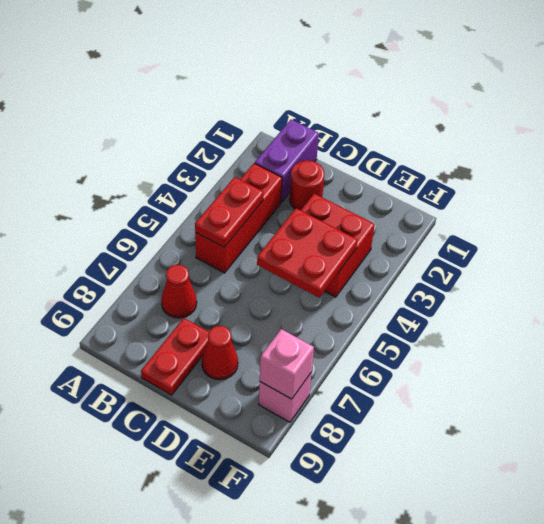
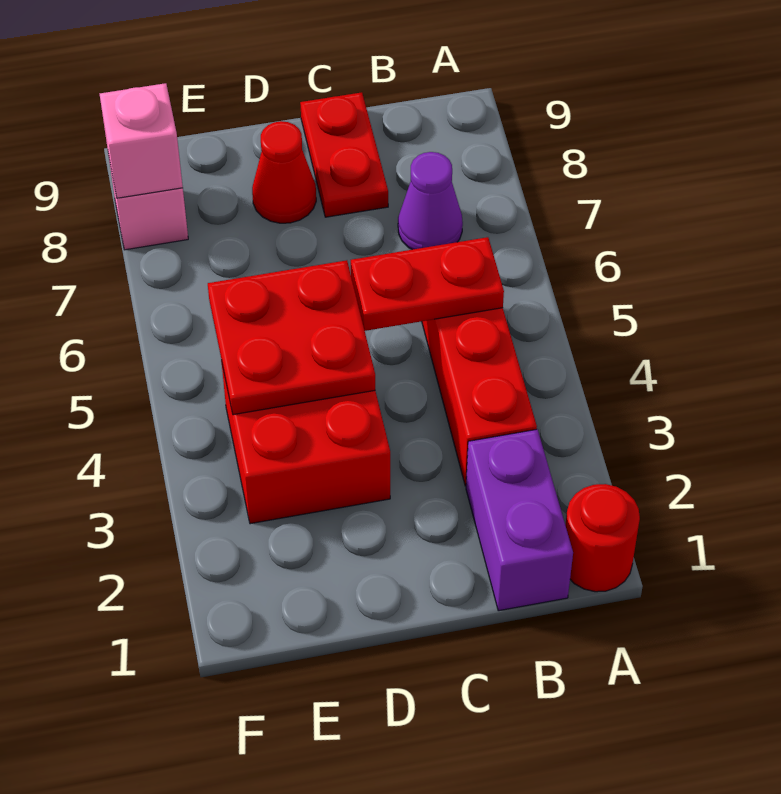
red 1x2 plate [195,177,263,247] -> red 1x2 plate turned to [351,237,504,331]
red 1x1 cone [161,265,197,318] -> purple 1x1 cone [398,152,463,250]
red 1x1 round brick [289,160,324,210] -> red 1x1 round brick moved to [565,484,640,592]

